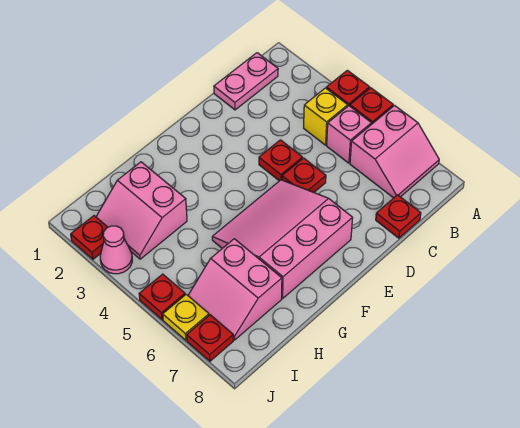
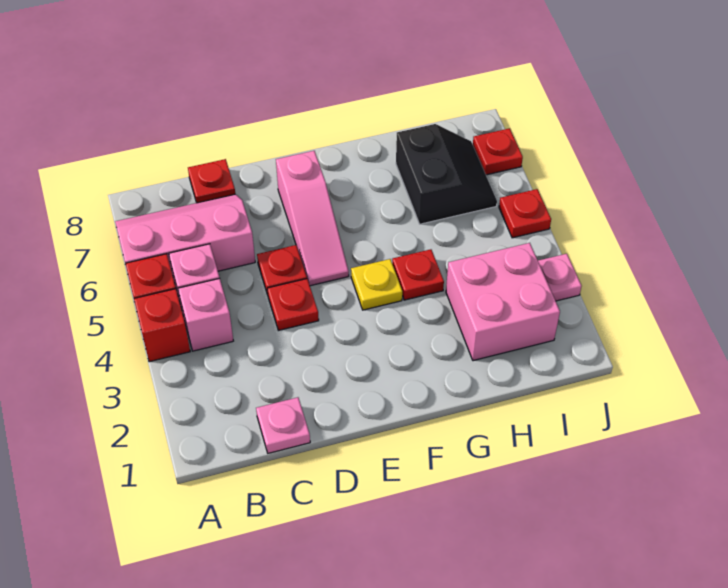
pink 2x2 slope [350,106,439,198] -> pink 2x3 slope [115,194,255,279]
pink 1x2 plate [214,53,278,110] -> pink 1x1 plate [256,397,310,453]
yellow 1x1 brick [304,88,348,145] -> pink 1x1 brick [178,278,233,351]
pink 3x3 slope [212,180,353,298] -> pink 1x3 slope [276,151,349,286]
pink 2x2 slope [96,162,187,259] -> pink 2x2 brick [446,243,560,361]
pink 2x2 slope [188,239,282,340] -> black 2x2 slope [396,124,497,224]
red 1x1 plate [71,216,108,259] -> red 1x1 plate moved to [392,249,444,300]
pink 1x1 cone [100,226,132,274] -> pink 1x1 plate [538,254,582,301]
yellow 1x1 plate [163,294,209,340] -> yellow 1x1 plate moved to [351,259,402,310]

